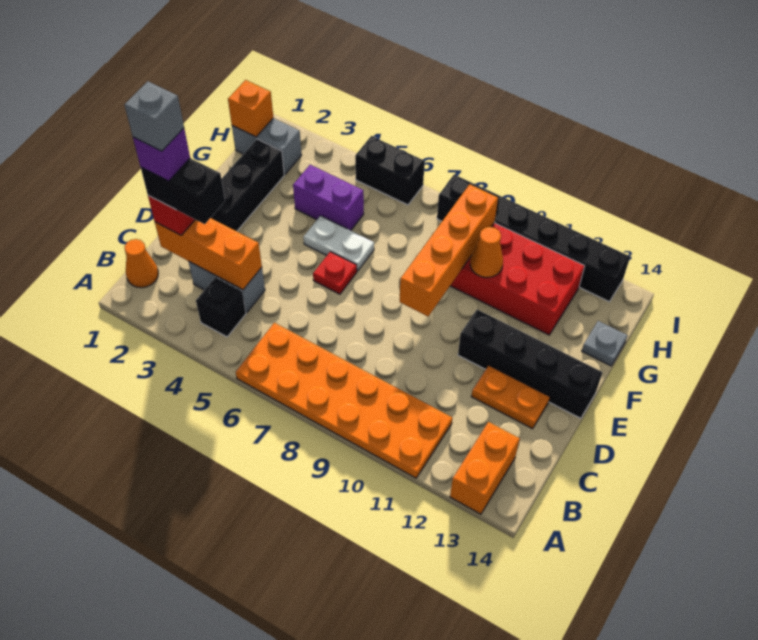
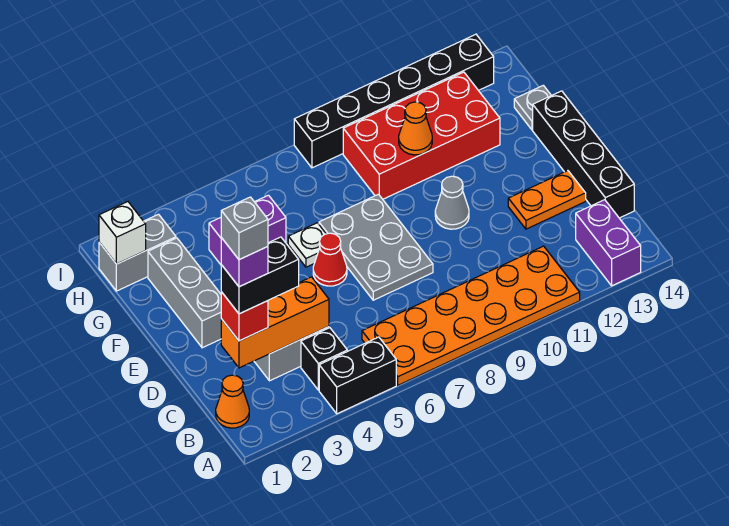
orange 1x2 brick [450,422,520,514] -> purple 1x2 brick [576,200,641,286]
none -> grey 2x3 plate [319,194,433,300]
black 1x3 brick [211,139,284,231] -> grey 1x3 brick [148,238,221,348]
red 1x1 plate [313,252,357,294] -> red 1x1 cone [313,233,347,286]
orange 1x4 brick [400,184,498,316] -> none
none -> grey 1x1 cone [435,176,469,229]
black 1x4 brick [458,310,602,418] -> black 1x4 brick turned to [533,91,634,218]
white 1x2 plate [304,216,374,271] -> white 1x1 plate [288,223,326,267]
orange 1x1 brick [228,80,273,137] -> white 1x1 brick [99,202,146,264]
black 1x2 brick [355,136,425,205] -> black 1x2 brick moved to [319,337,396,414]

